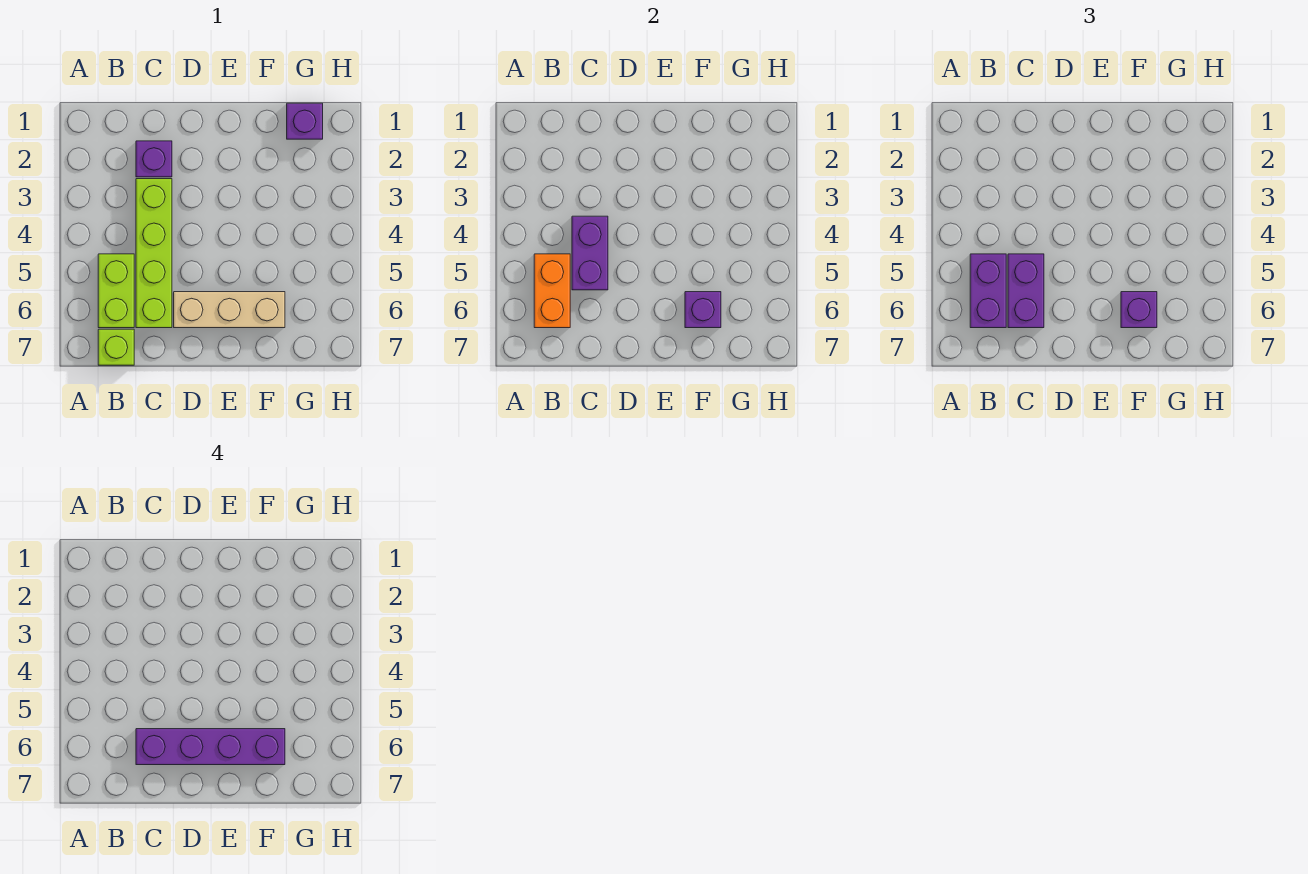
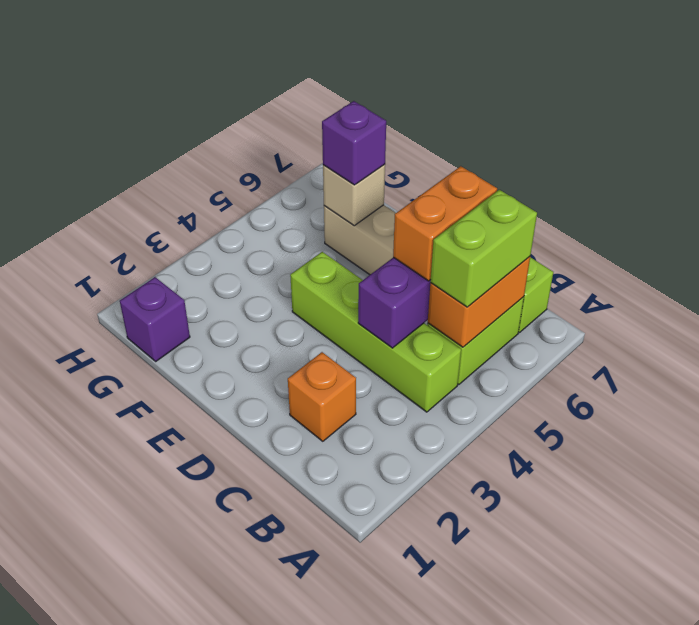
purple 1x2 brick [970,254,1006,328] -> lime 1x2 brick [430,190,537,307]
purple 1x1 brick [136,141,172,177] -> orange 1x1 brick [288,352,356,441]
lime 1x4 brick [136,179,172,328] -> lime 1x4 brick turned to [290,252,461,412]
purple 1x2 brick [1008,254,1044,328] -> orange 1x2 brick [393,166,497,281]
purple 1x4 brick [136,729,285,765] -> none
purple 1x1 brick [685,292,721,328] -> tan 1x1 brick [323,164,385,226]

